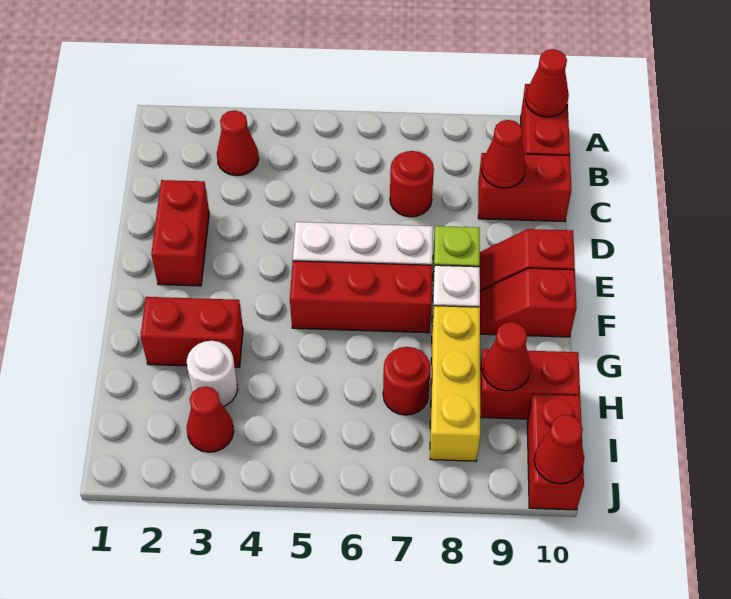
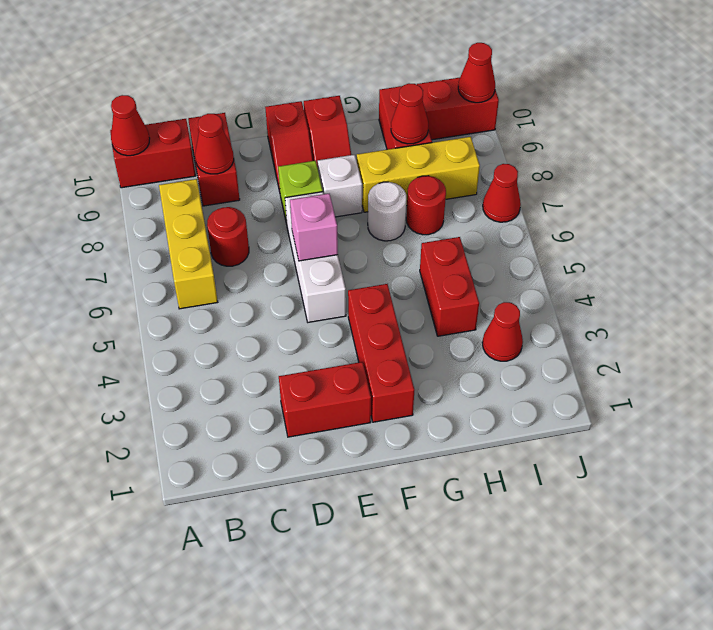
red 1x1 cone [217,110,259,176] -> red 1x1 cone moved to [483,164,521,222]
none -> yellow 1x3 brick [159,179,218,309]
none -> pink 1x1 brick [290,194,338,261]
red 1x3 brick [290,261,432,333] -> red 1x3 brick moved to [348,284,414,422]
red 1x2 brick [141,297,243,367] -> red 1x2 brick moved to [420,237,479,336]
white 1x1 round brick [187,341,238,407] -> white 1x1 round brick moved to [368,182,406,241]

